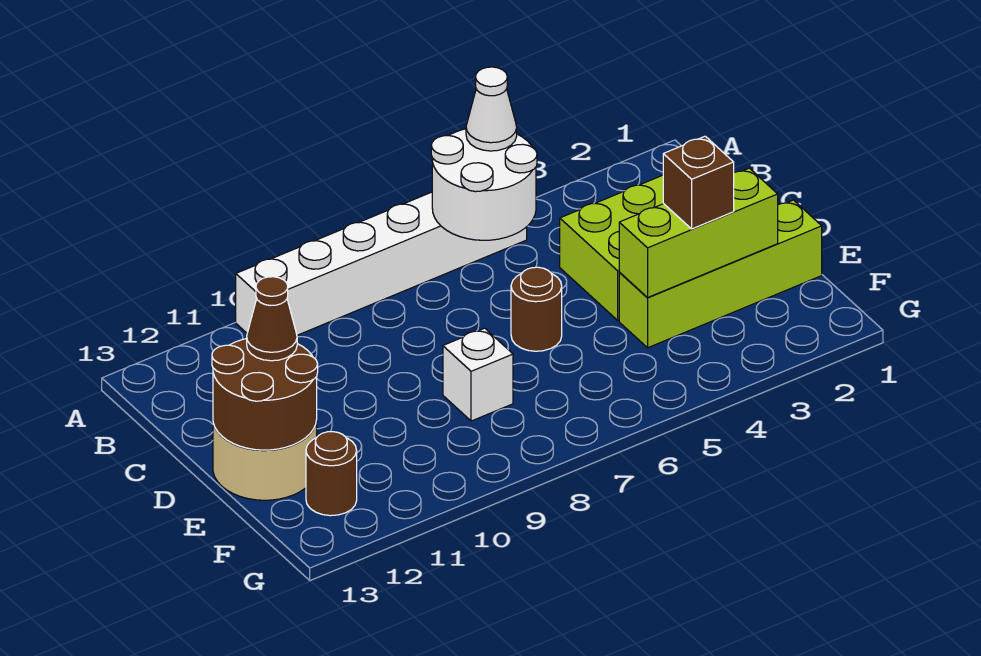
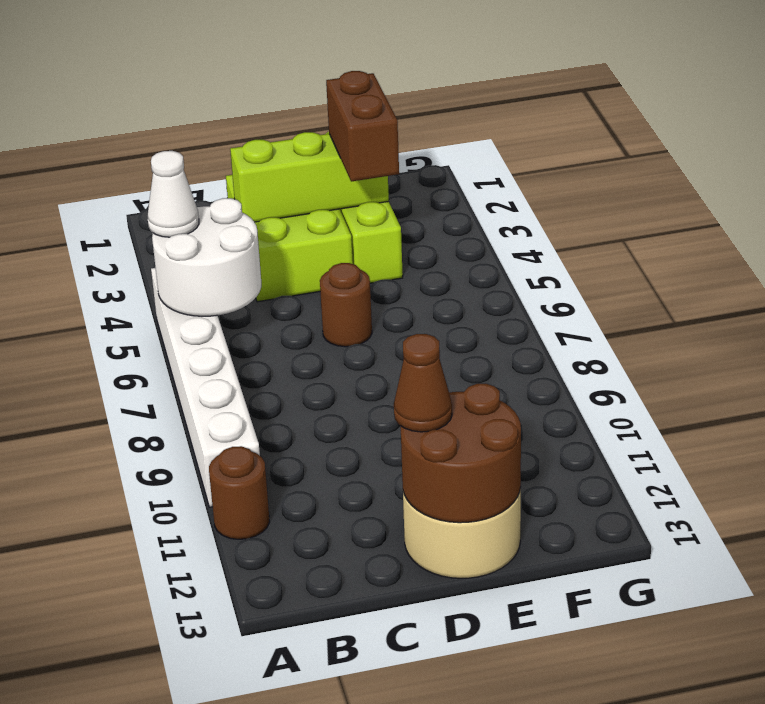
lime 1x3 brick [619,168,778,297] -> lime 1x3 brick turned to [230,132,389,222]
brown 1x1 brick [663,136,734,229] -> brown 1x2 brick [326,71,399,182]
white 1x1 brick [443,328,513,421] -> none
brown 1x1 round brick [306,432,357,516] -> brown 1x1 round brick moved to [209,446,270,539]

